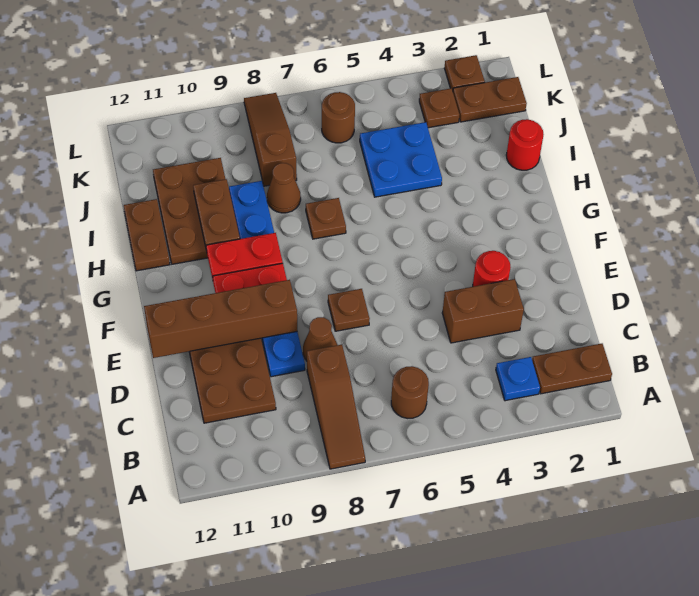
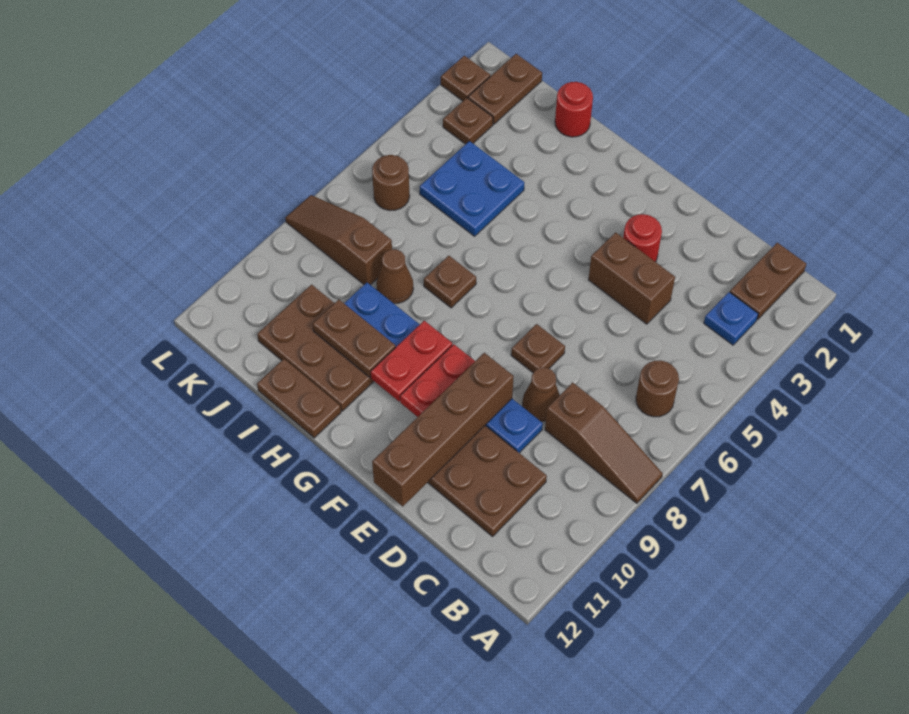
brown 1x2 brick [442,279,524,343] -> brown 1x2 brick turned to [588,232,675,324]

